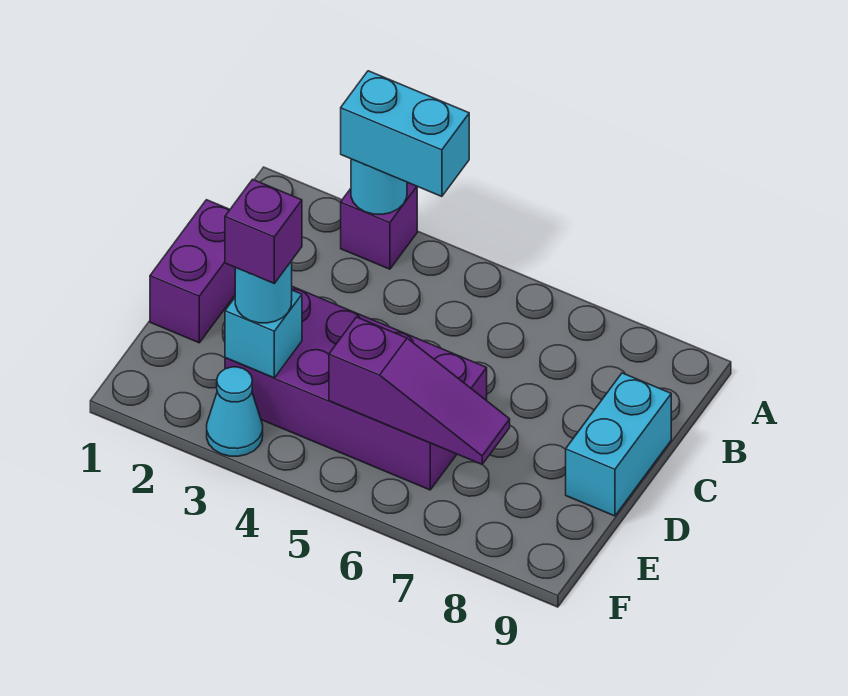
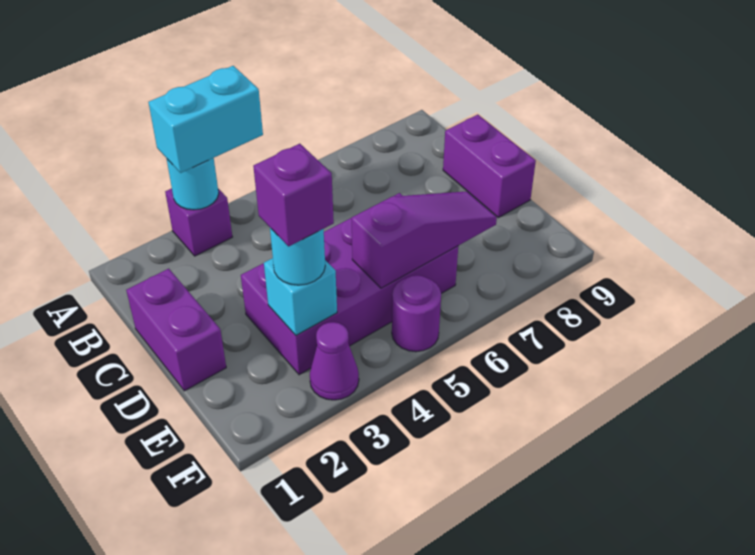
cyan 1x2 brick [566,373,671,516] -> purple 1x2 brick [443,115,536,218]
cyan 1x1 cone [207,367,263,456] -> purple 1x1 cone [310,322,359,400]
none -> purple 1x1 round brick [392,275,441,352]

